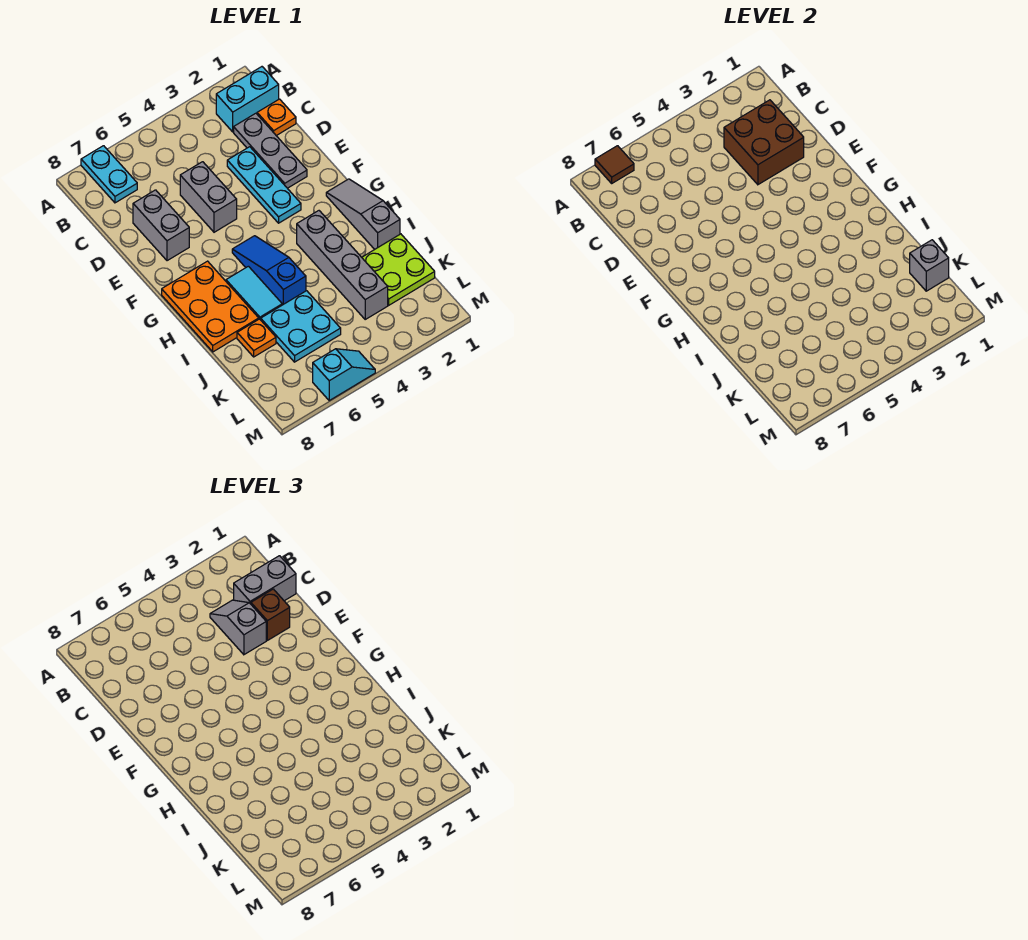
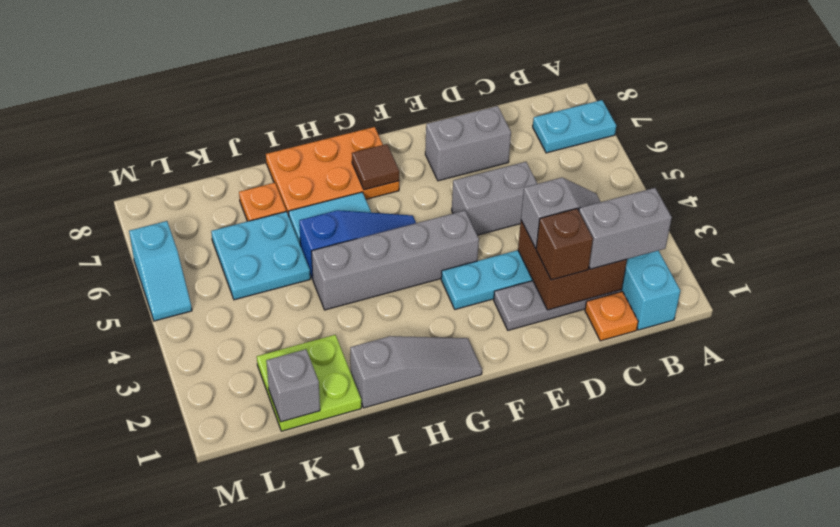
brown 1x1 tile [595,146,634,183] -> brown 1x1 tile moved to [352,144,399,190]
grey 1x2 brick [234,556,296,604] -> grey 1x2 brick turned to [579,188,672,269]
grey 1x4 brick [297,211,388,319] -> grey 1x4 brick moved to [311,211,479,310]

